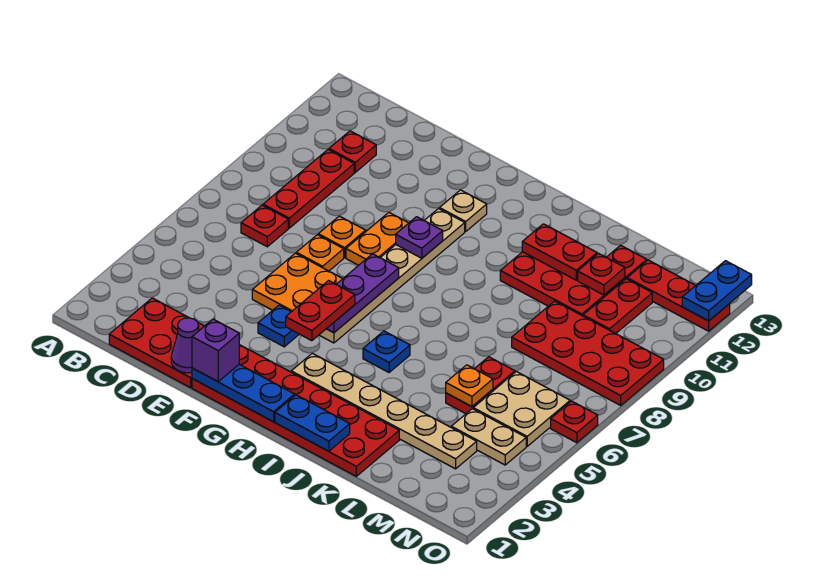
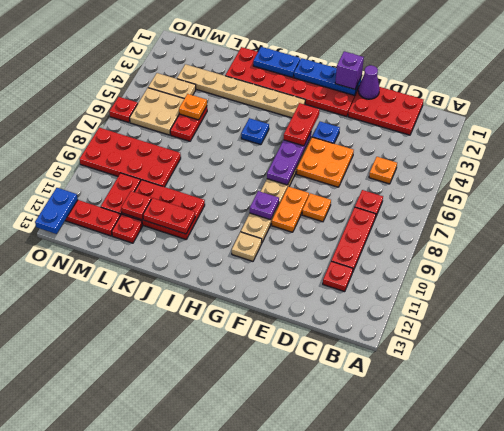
orange 1x1 plate [296,235,344,271] -> orange 1x1 plate moved to [369,157,397,184]

